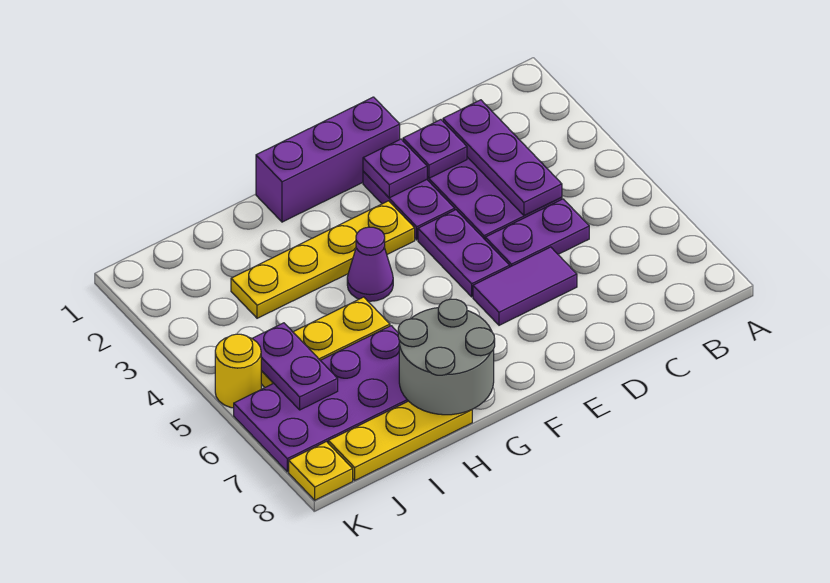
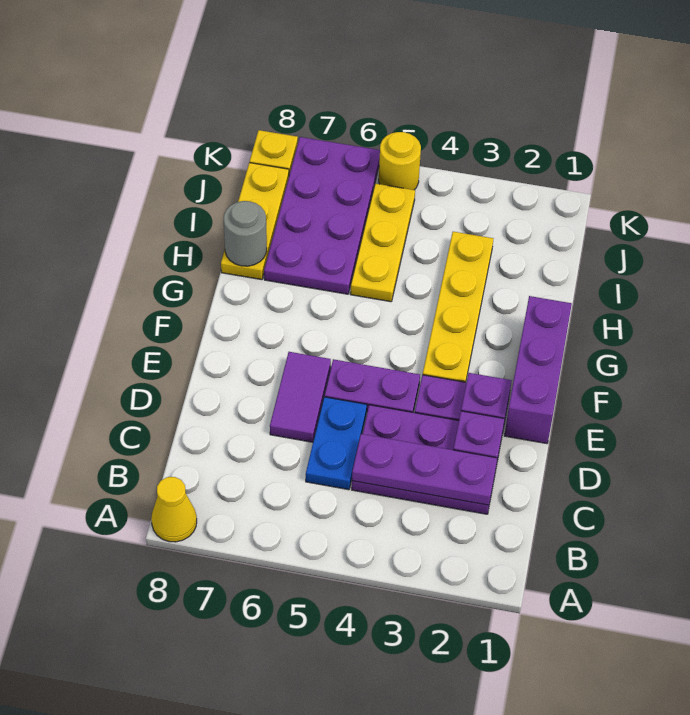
none -> yellow 1x1 cone [151,477,197,542]
purple 1x2 plate [485,199,589,267] -> blue 1x2 plate [306,397,367,490]
purple 1x1 cone [347,227,393,301] -> none
grey 2x2 round brick [398,299,495,415] -> grey 1x1 round brick [224,201,267,266]
purple 1x2 plate [252,323,338,410] -> none

